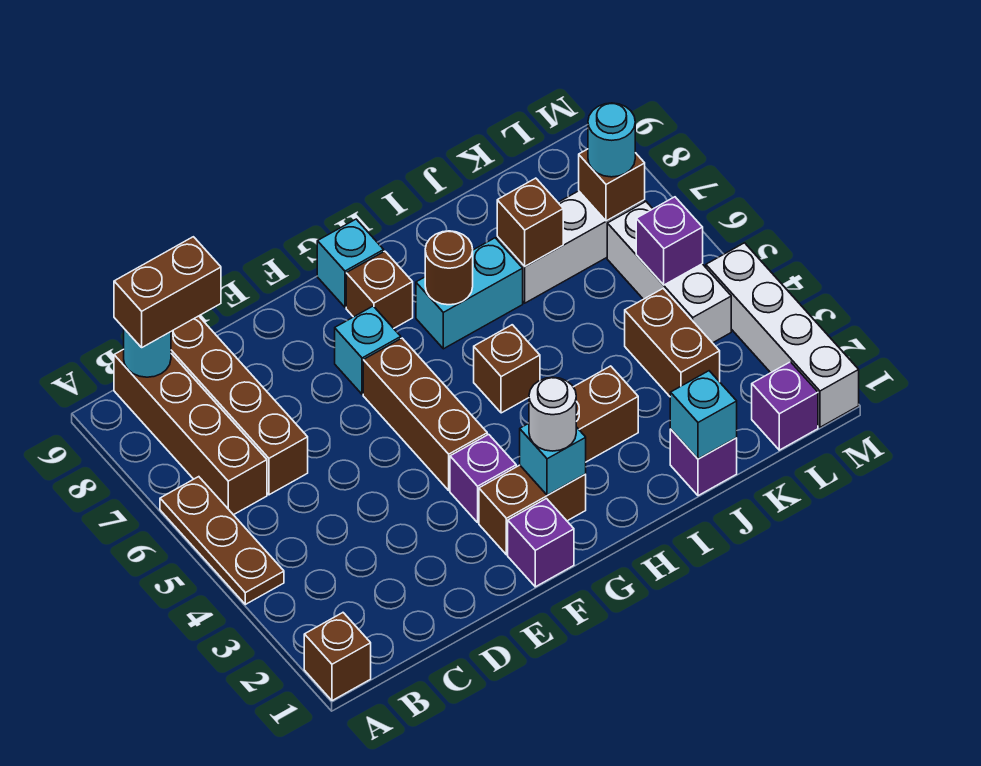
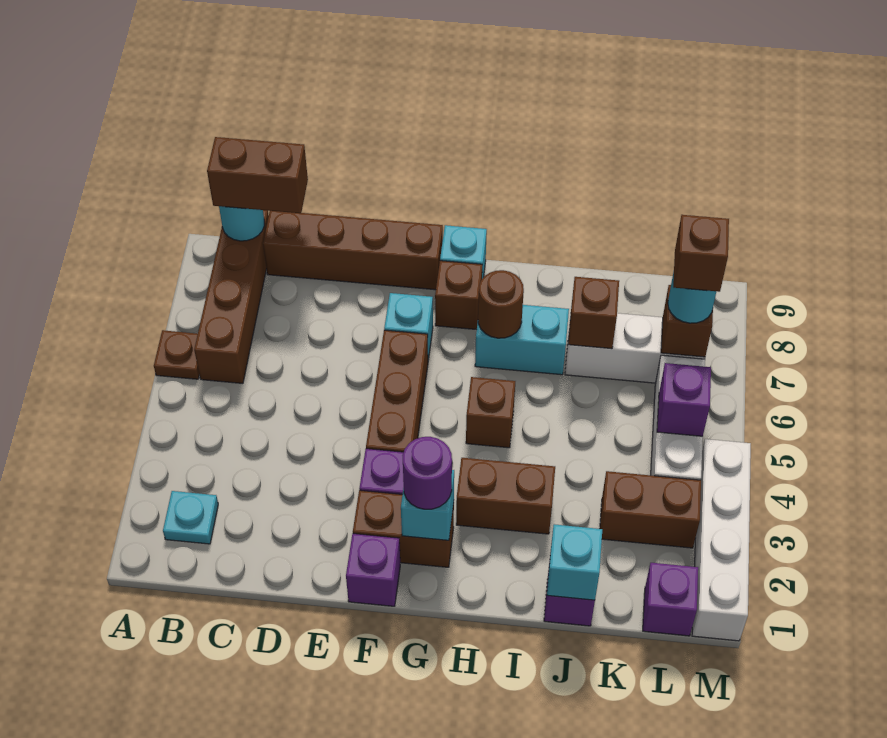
brown 1x1 brick [304,613,371,701] -> brown 1x1 brick moved to [673,215,729,292]
brown 1x3 plate [160,477,284,604] -> brown 1x1 plate [154,330,199,379]
none -> cyan 1x1 plate [163,491,218,544]
brown 1x4 brick [171,316,308,495] -> brown 1x4 brick turned to [263,211,443,290]
white 1x1 round brick [529,377,576,451] -> purple 1x1 round brick [402,437,452,509]
brown 1x2 brick [625,289,720,396] -> brown 1x2 brick turned to [600,471,701,548]

